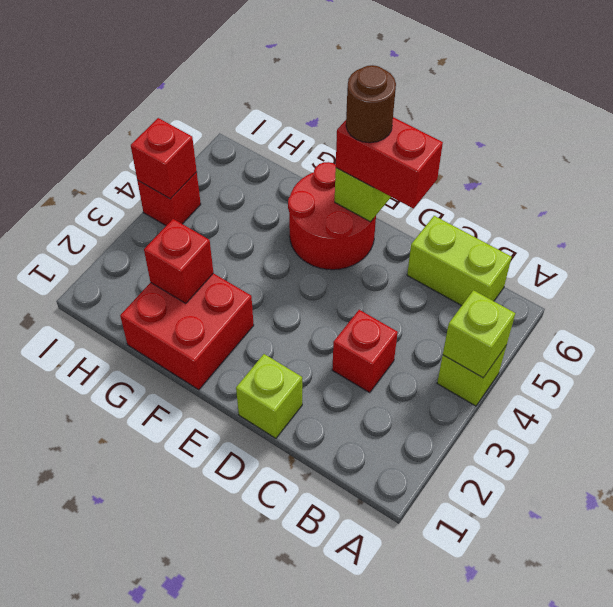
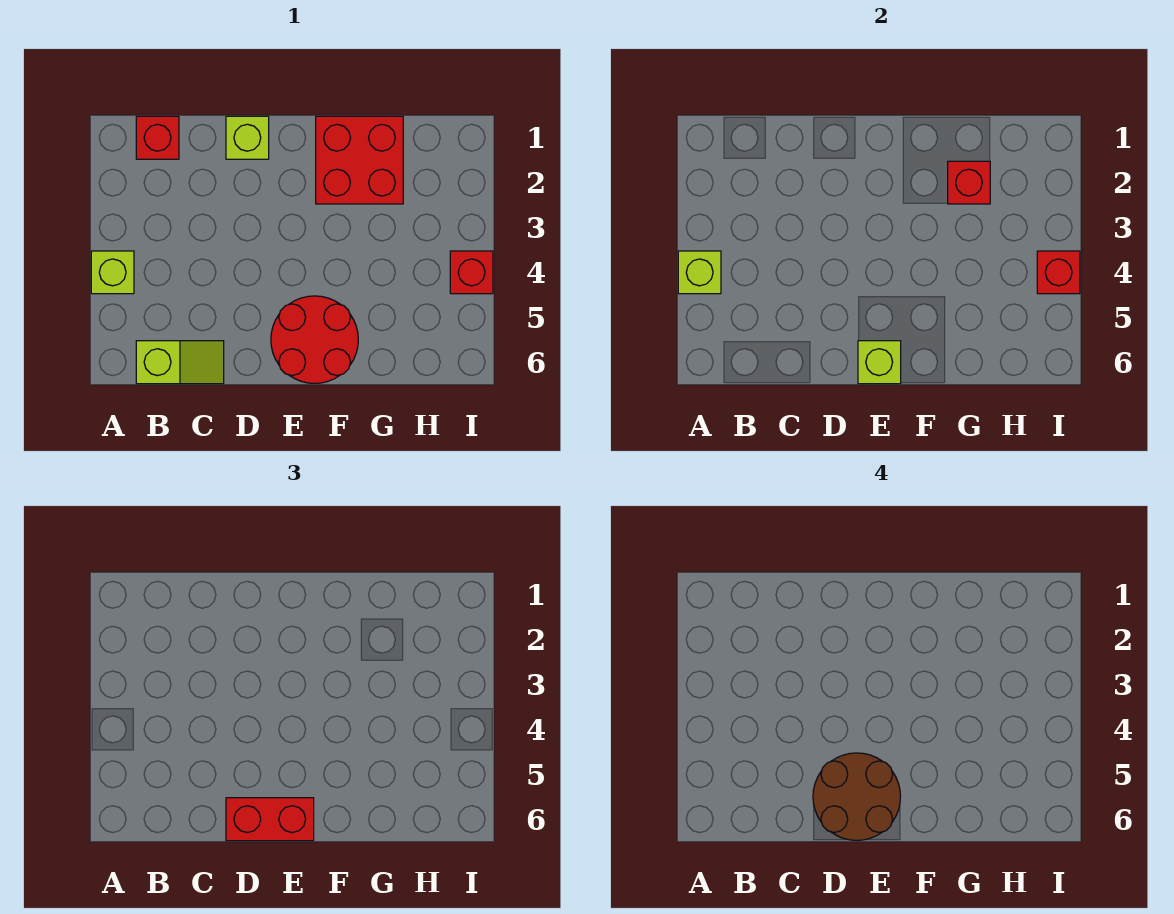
lime 1x2 brick [407,216,511,306] -> lime 1x2 slope [136,341,224,384]
red 1x1 brick [332,310,398,393] -> red 1x1 brick moved to [136,116,179,159]
brown 1x1 round brick [346,65,396,143] -> brown 2x2 round brick [813,753,901,841]

